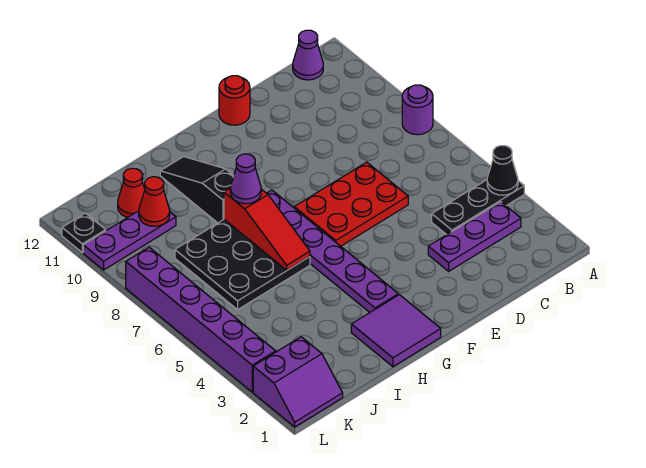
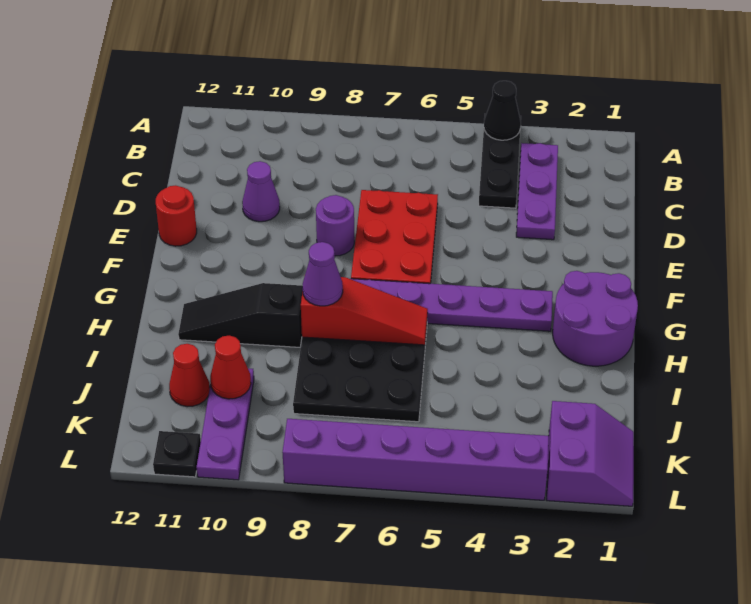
purple 1x1 round brick [402,85,433,135] -> purple 1x1 round brick moved to [316,195,354,256]
purple 1x1 cone [293,30,323,80] -> purple 1x1 cone moved to [242,161,280,222]
purple 2x2 tile [351,295,441,367] -> purple 2x2 round brick [553,271,638,366]

